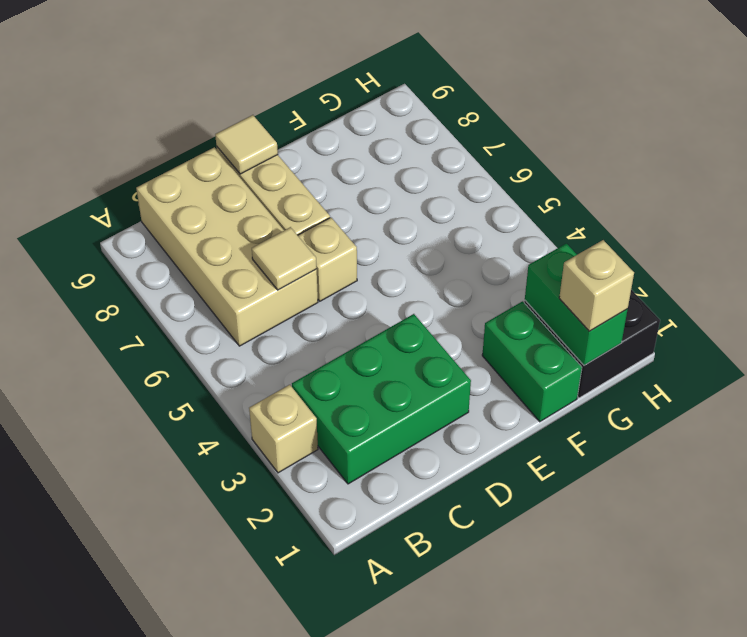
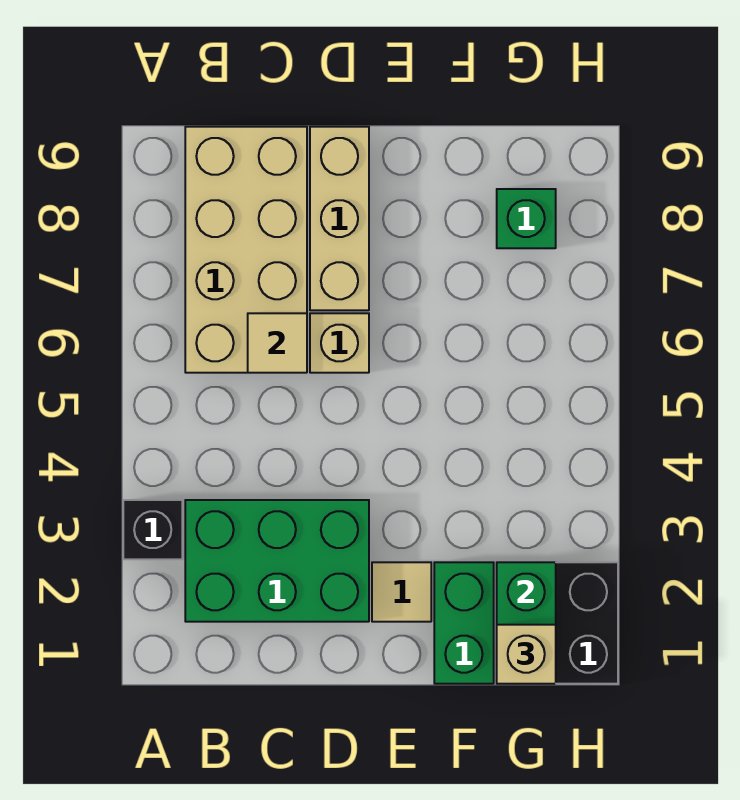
tan 1x1 brick [249,385,318,473] -> black 1x1 brick [123,500,182,559]
tan 1x1 tile [215,115,278,174] -> tan 1x1 tile moved to [372,562,431,622]
none -> green 1x1 brick [497,189,556,248]

